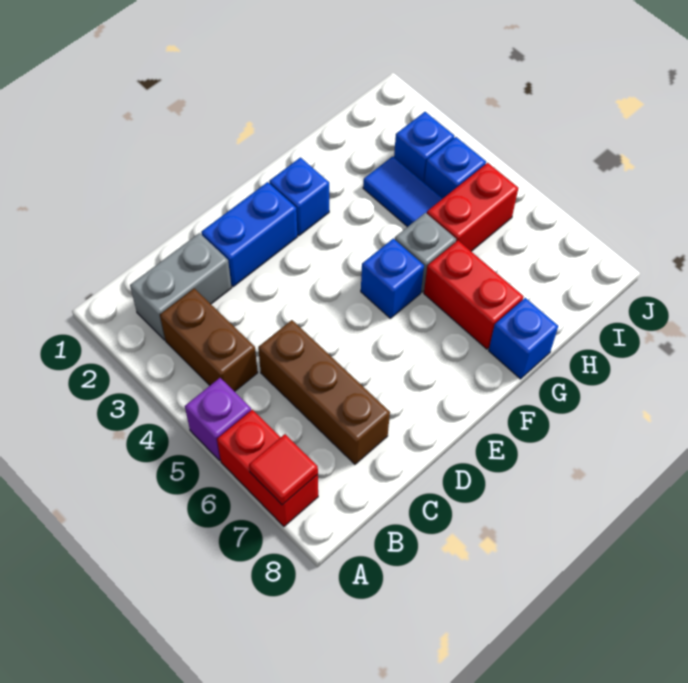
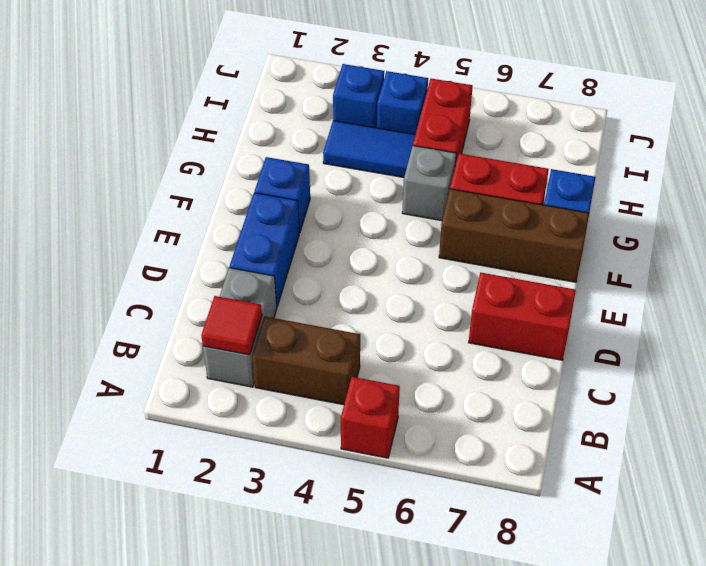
purple 1x1 brick [185,378,251,460] -> red 1x1 brick [341,377,400,458]
red 1x2 brick [217,410,318,526] -> red 1x2 brick moved to [469,272,576,360]
red 1x1 tile [249,434,318,505] -> red 1x1 tile moved to [201,296,262,355]
brown 1x3 brick [258,320,390,464] -> brown 1x3 brick moved to [439,189,589,282]
blue 1x1 brick [361,239,424,318] -> none

